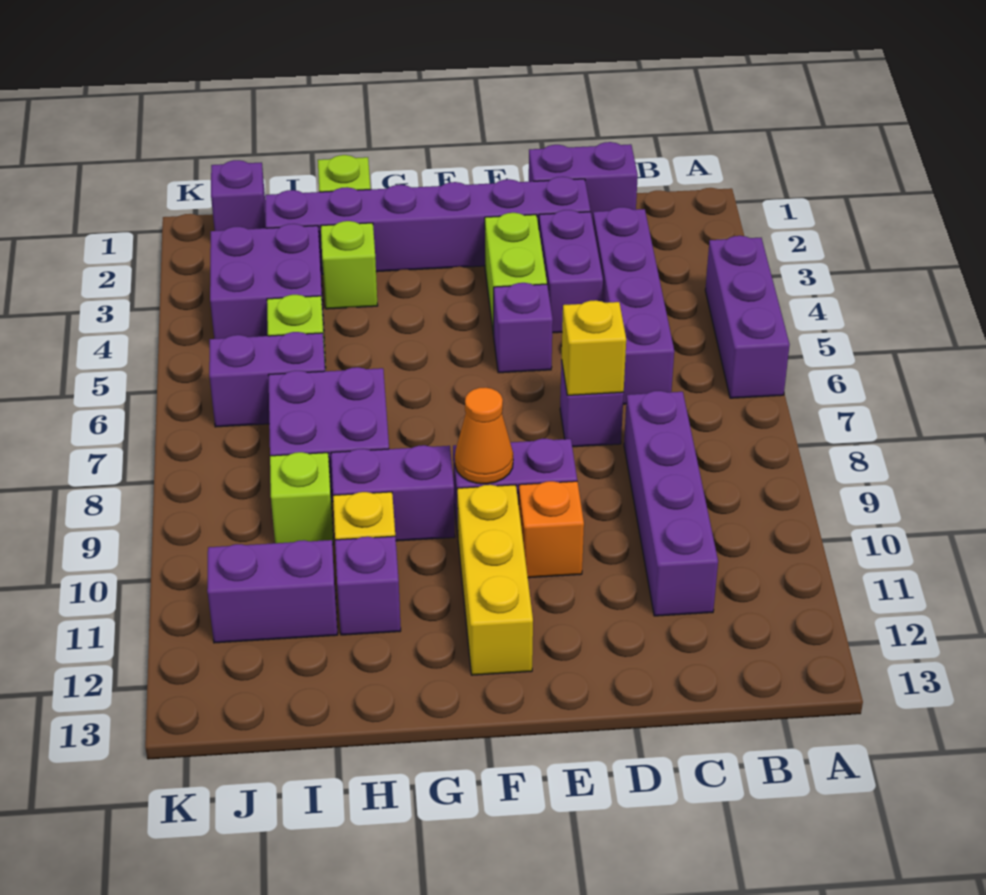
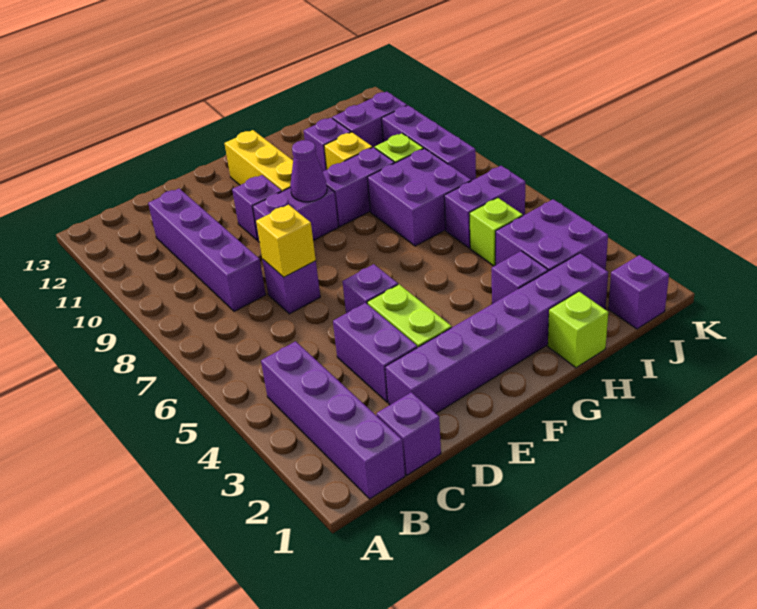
purple 1x3 brick [705,236,790,398] -> purple 1x3 brick moved to [382,105,476,181]
purple 1x2 brick [529,142,638,221] -> purple 1x1 brick [377,392,441,475]
purple 1x4 brick [593,207,674,404] -> purple 1x4 brick moved to [261,341,405,499]
orange 1x1 brick [519,481,584,578] -> purple 1x1 brick [232,175,282,241]
orange 1x1 cone [455,387,513,484] -> purple 1x1 cone [290,140,327,202]
lime 1x1 brick [321,221,378,309] -> purple 1x1 brick [492,251,548,304]

